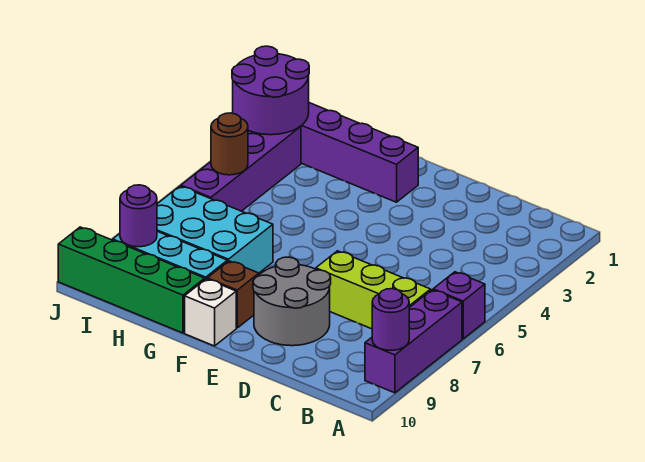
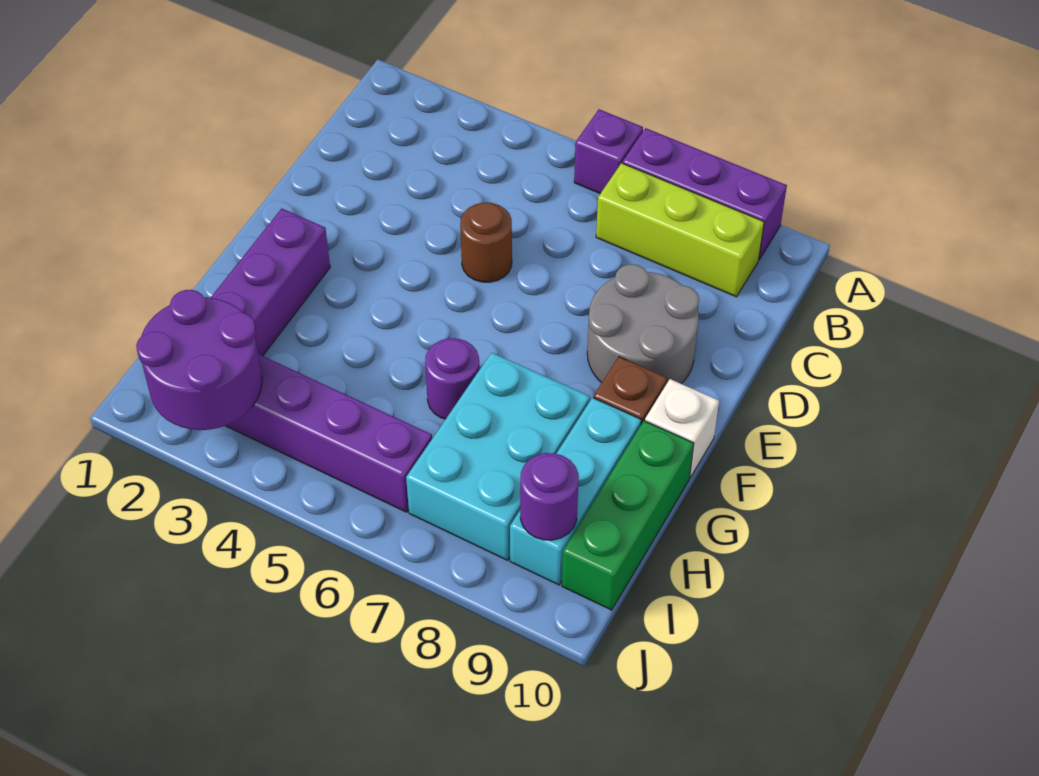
purple 1x1 round brick [372,289,409,350] -> purple 1x1 round brick moved to [425,338,479,419]
lime 1x3 brick [316,251,431,329] -> lime 1x3 brick turned to [596,163,764,297]
green 1x4 brick [58,227,205,333] -> green 1x3 brick [562,421,694,610]
brown 1x1 round brick [211,113,248,175] -> brown 1x1 round brick moved to [460,203,512,282]

